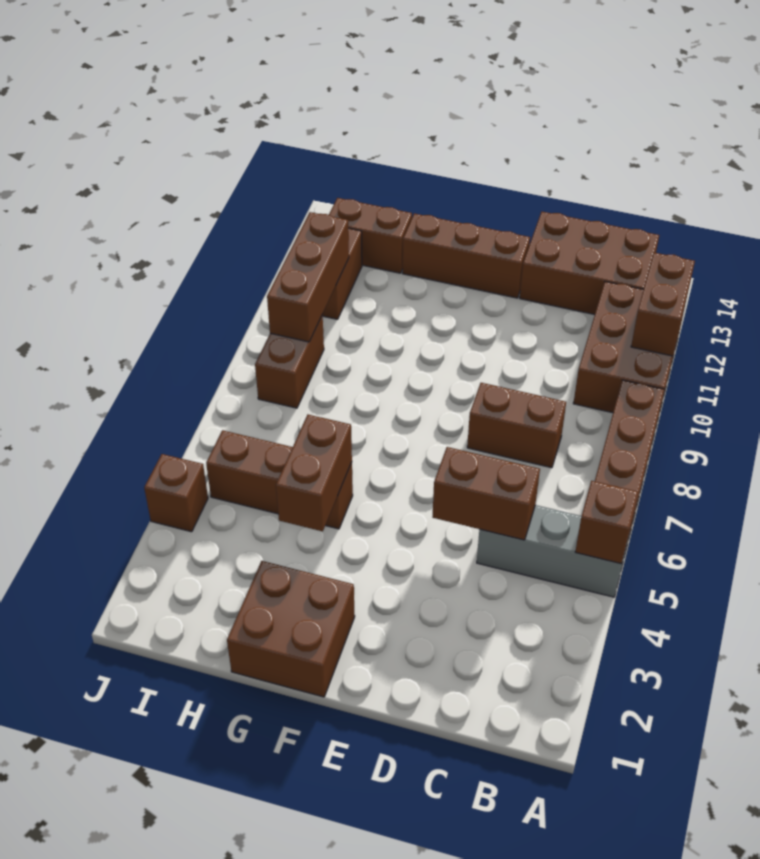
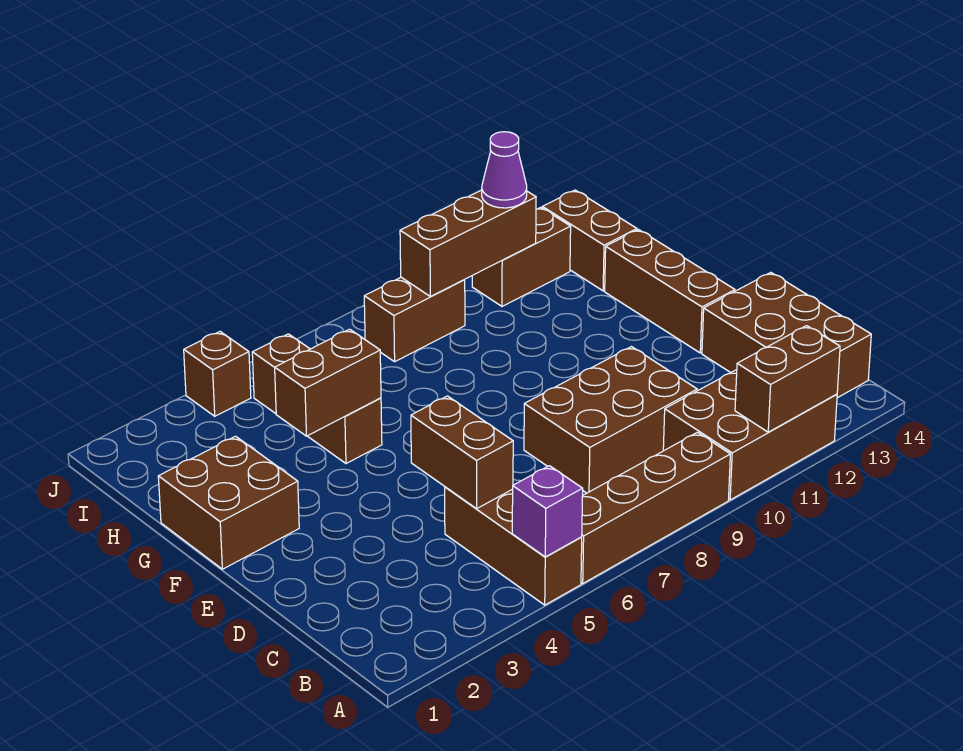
grey 1x3 brick [477,505,629,597] -> brown 1x3 brick [445,487,582,605]
brown 1x1 brick [575,481,638,564] -> purple 1x1 brick [512,466,583,557]
brown 1x2 brick [467,383,566,468] -> brown 2x3 brick [524,347,697,493]
none -> purple 1x1 cone [482,132,527,208]

